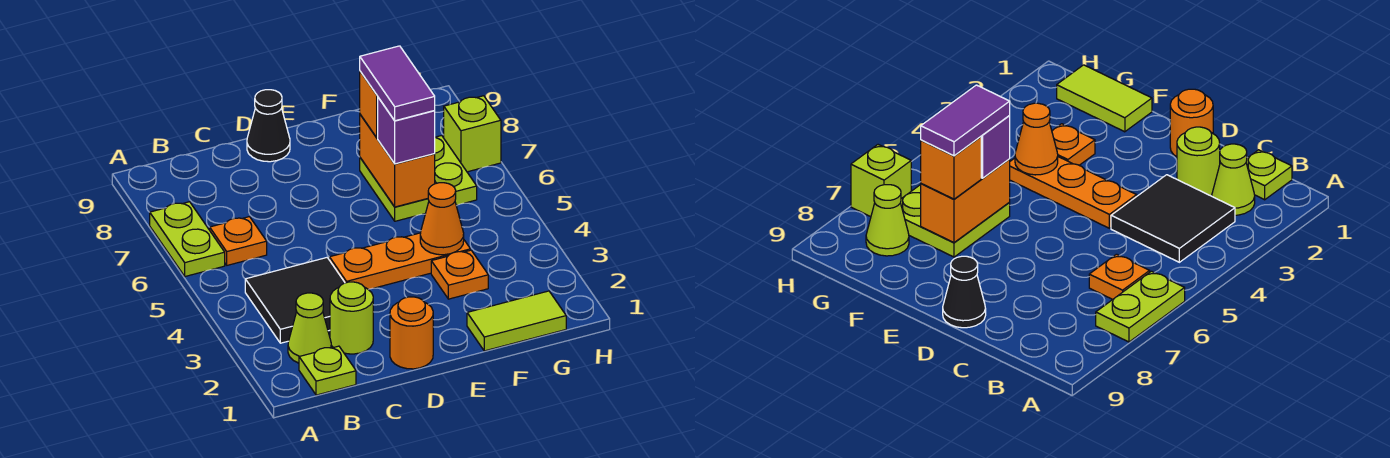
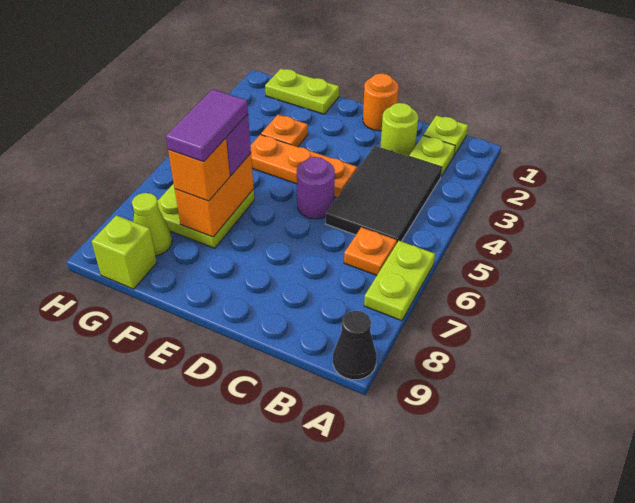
lime 1x1 cone [288,293,331,363] -> lime 1x1 plate [409,136,455,176]
black 2x2 tile [245,258,345,343] -> black 2x3 tile [326,146,442,242]
none -> purple 1x1 round brick [297,157,335,219]
black 1x1 cone [247,90,290,162] -> black 1x1 cone moved to [333,311,377,380]
lime 1x2 tile [467,291,566,351] -> lime 1x2 plate [265,69,339,114]
orange 1x1 cone [420,183,464,255] -> none
lime 1x1 brick [444,96,501,172] -> lime 1x1 brick moved to [91,215,157,289]

